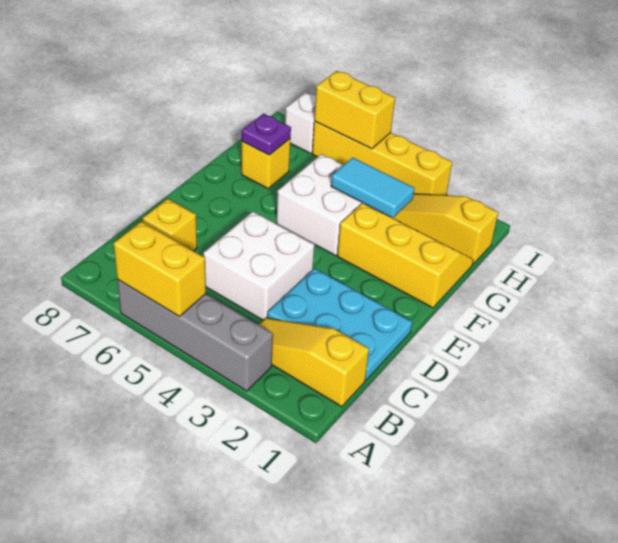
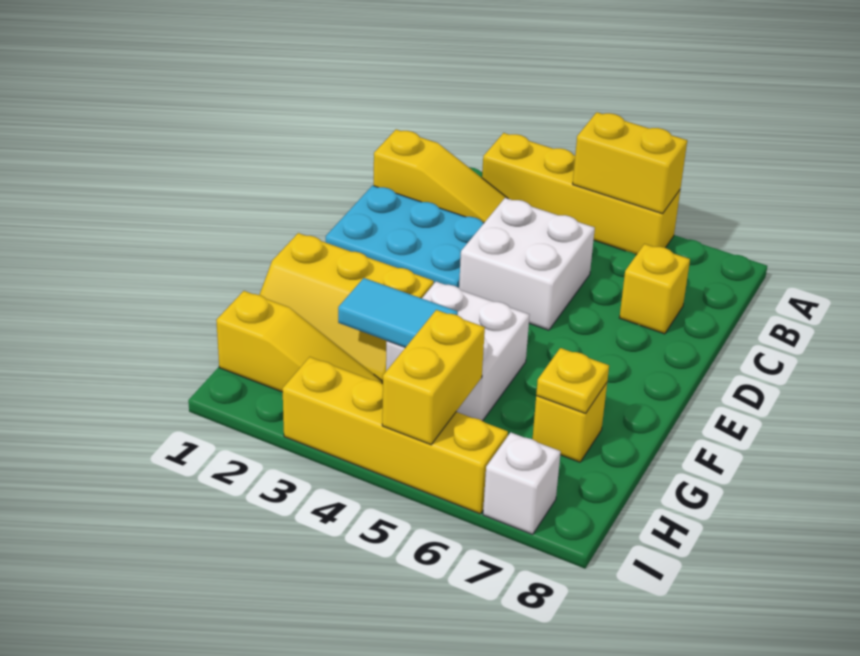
grey 1x4 brick [117,280,273,391] -> yellow 1x4 brick [482,133,680,255]
purple 1x1 plate [242,114,291,155] -> yellow 1x1 plate [536,348,609,413]
yellow 1x2 brick [314,71,395,149] -> yellow 1x2 brick turned to [382,310,485,445]

